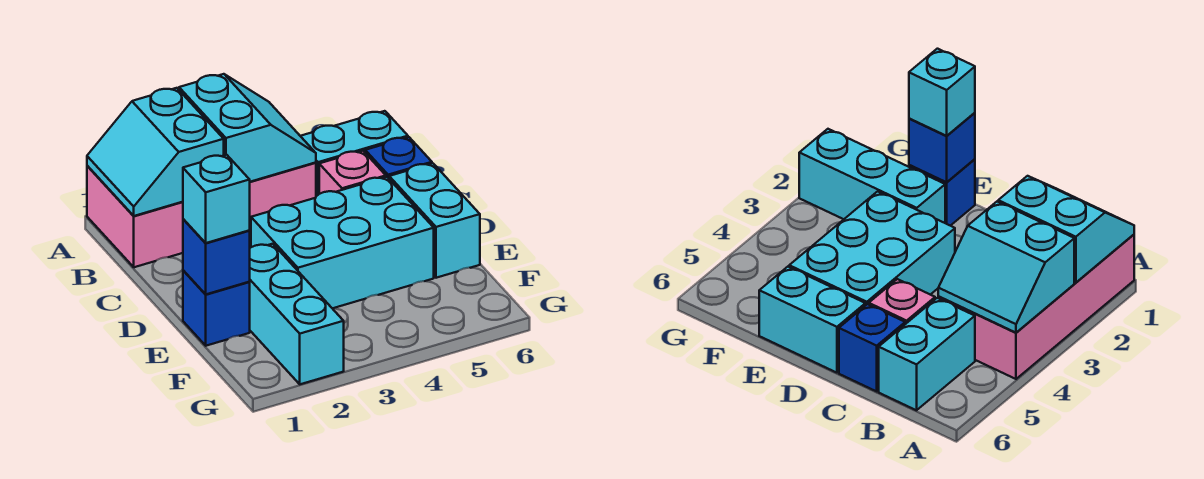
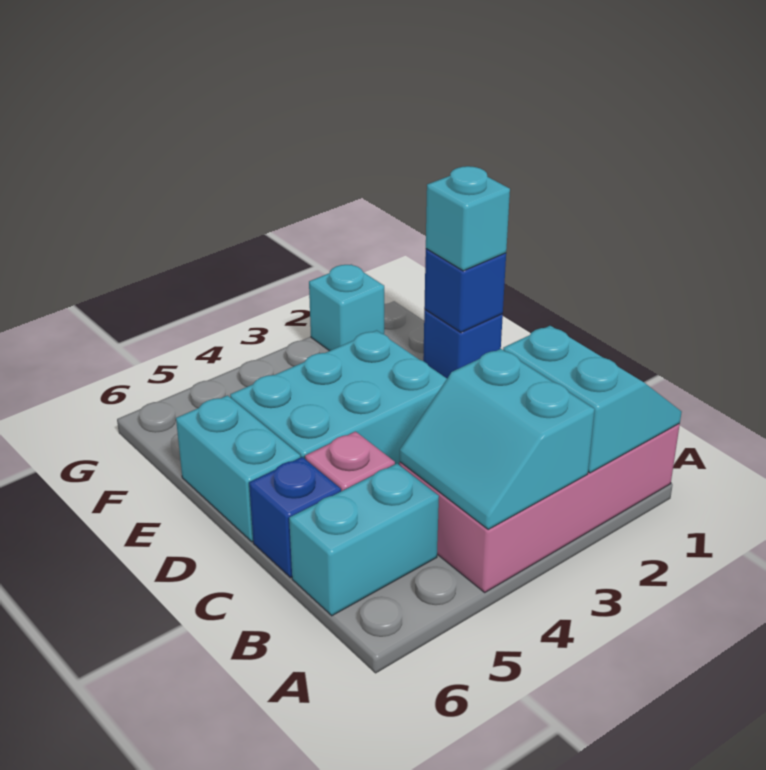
cyan 1x3 brick [250,244,344,384] -> cyan 1x1 brick [309,264,384,351]

